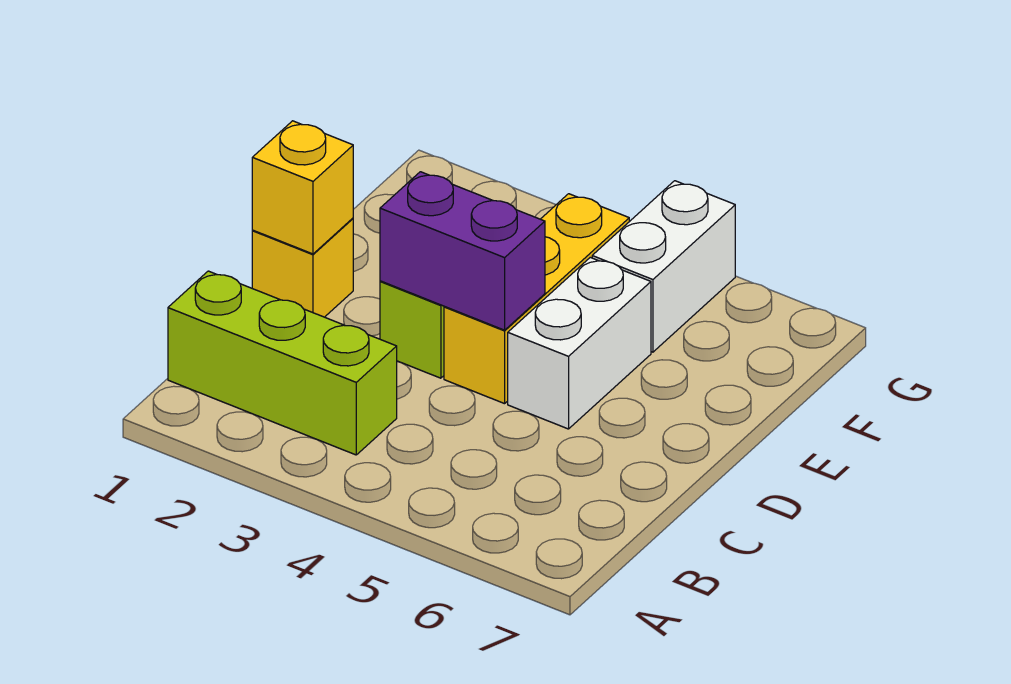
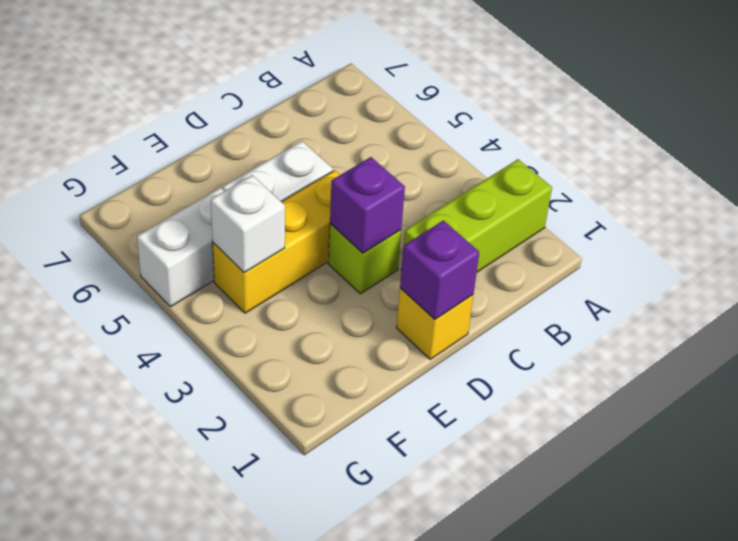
lime 1x3 brick [168,271,397,455] -> lime 1x3 brick turned to [401,159,552,272]
yellow 1x1 brick [252,121,353,254] -> purple 1x1 brick [400,221,479,320]
purple 1x2 brick [380,172,545,330] -> purple 1x1 brick [330,157,405,253]
none -> white 1x1 brick [211,175,285,273]

